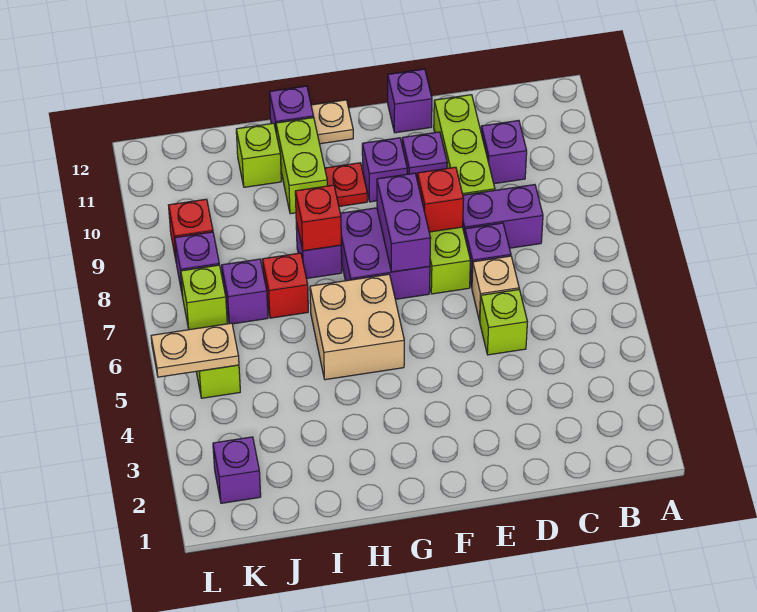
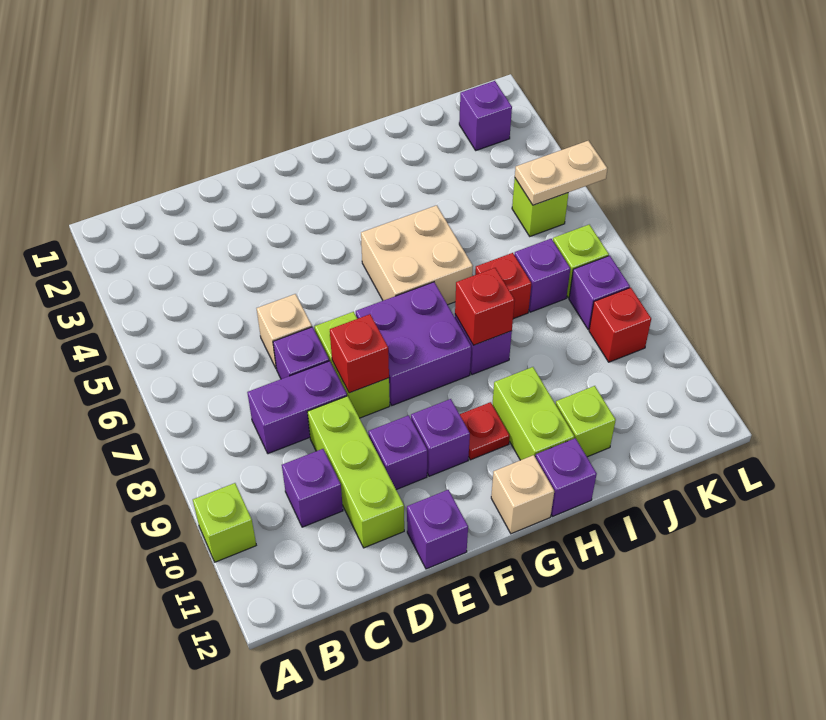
lime 1x1 brick [480,290,527,355] -> lime 1x1 brick moved to [193,483,256,562]
purple 1x2 brick [377,173,431,272] -> none
tan 1x1 plate [311,100,353,144] -> tan 1x1 brick [491,455,554,534]

